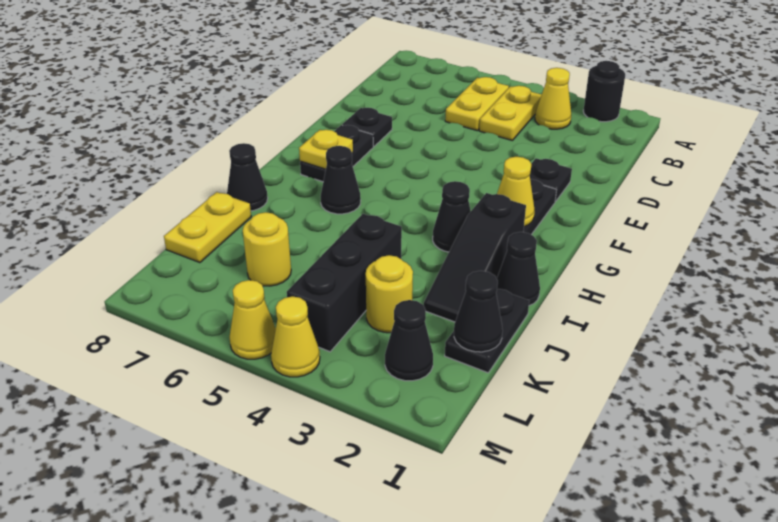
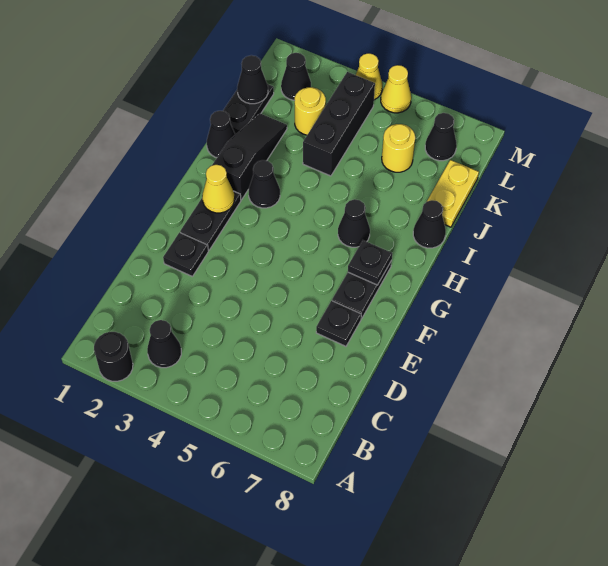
yellow 1x1 cone [535,68,571,129] -> black 1x1 cone [147,320,181,368]
yellow 1x2 plate [479,86,542,141] -> none
yellow 1x2 plate [445,77,509,131] -> none
yellow 1x1 plate [299,130,353,169] -> black 1x1 plate [348,240,392,285]
none -> black 1x1 cone [425,113,457,161]

